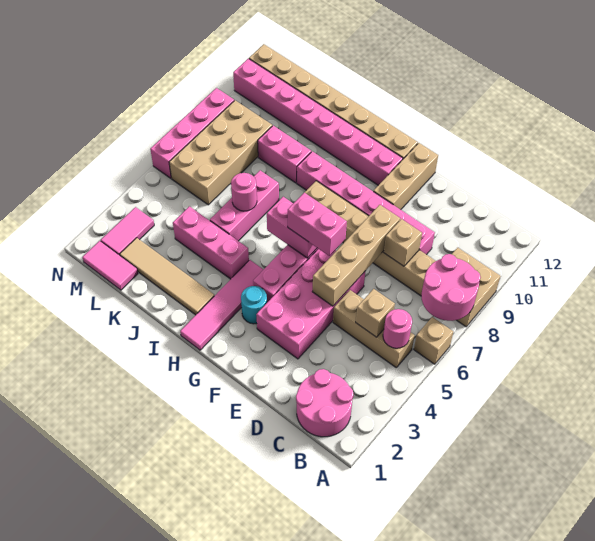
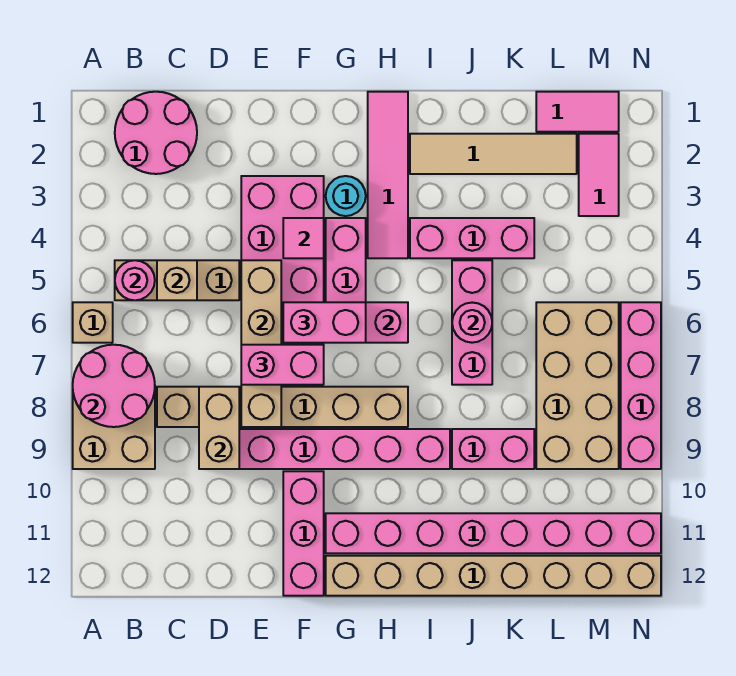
tan 1x1 brick [384,219,422,266] -> tan 1x2 brick [199,387,239,469]
none -> pink 1x2 brick [241,345,324,385]
none -> pink 1x1 tile [283,218,324,258]
tan 1x3 brick [373,143,438,210] -> pink 1x3 brick [283,471,324,596]

